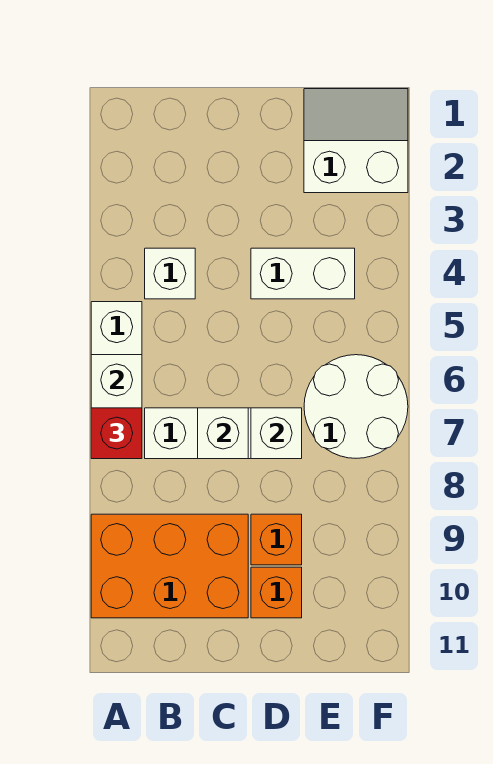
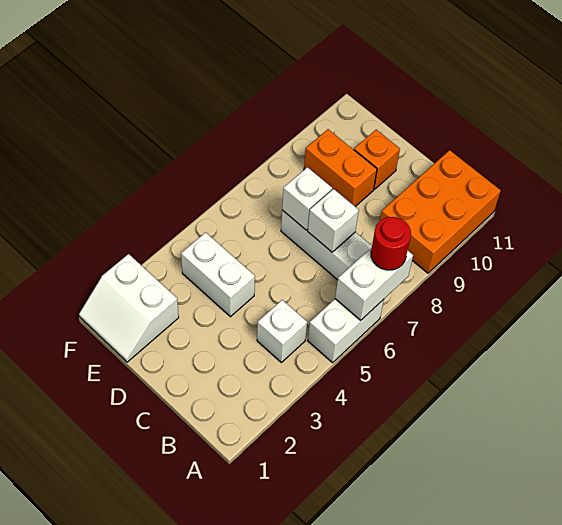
red 1x1 brick [91,408,142,459] -> red 1x1 round brick [371,217,411,270]
orange 2x3 brick [91,514,248,618] -> orange 2x3 brick turned to [380,150,501,273]
orange 1x1 brick [251,514,302,565] -> orange 1x2 brick [304,129,377,207]
white 2x2 round brick [304,355,408,458] -> none

